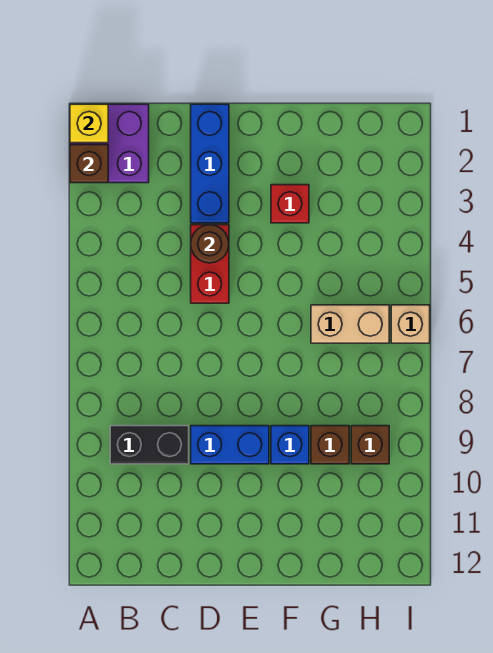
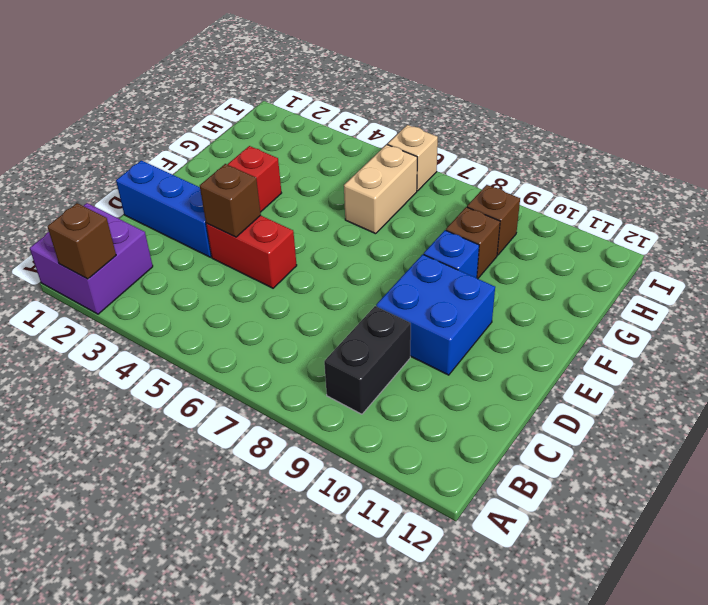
yellow 1x1 brick [70,104,108,143] -> none
brown 1x1 round brick [191,225,229,263] -> brown 1x1 brick [200,164,261,237]
blue 1x2 brick [191,426,269,464] -> blue 2x2 brick [376,254,495,375]

